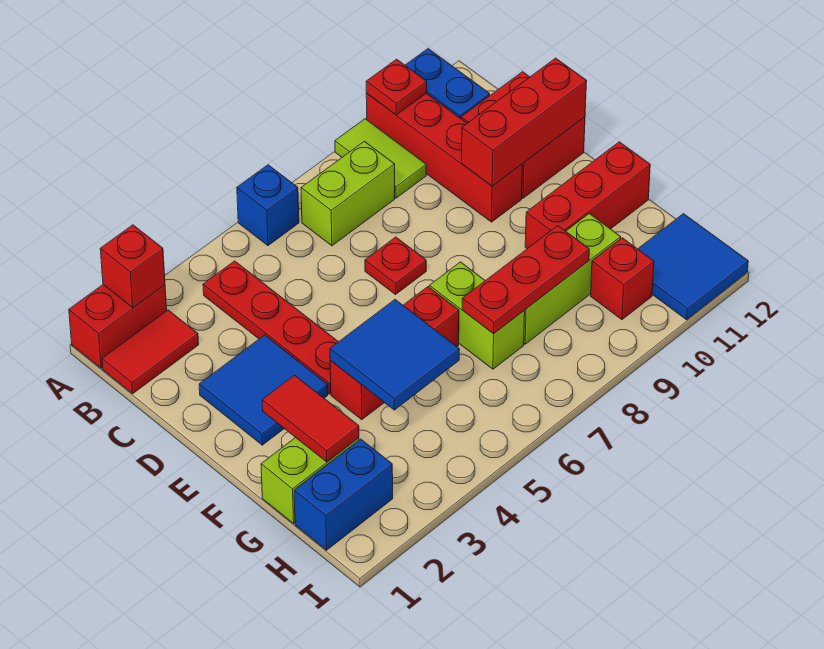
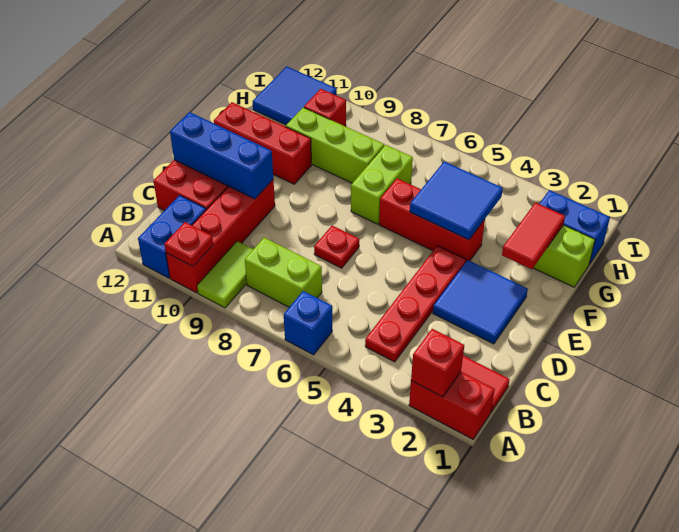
red 1x3 brick [462,58,587,186] -> blue 1x3 brick [170,112,273,199]
red 1x3 plate [462,226,589,334] -> none

